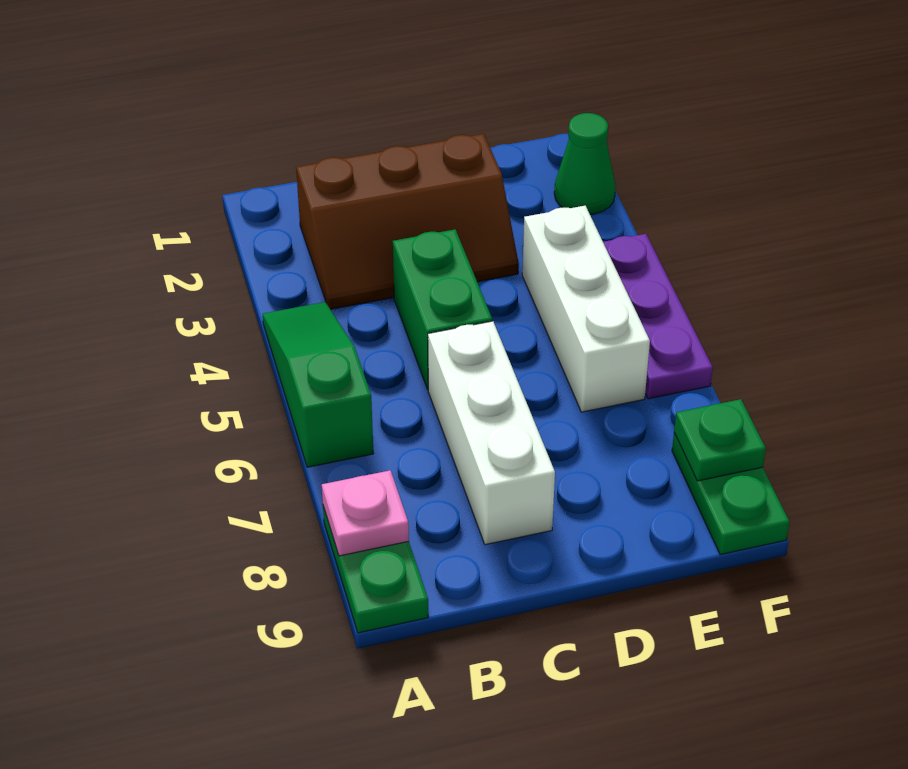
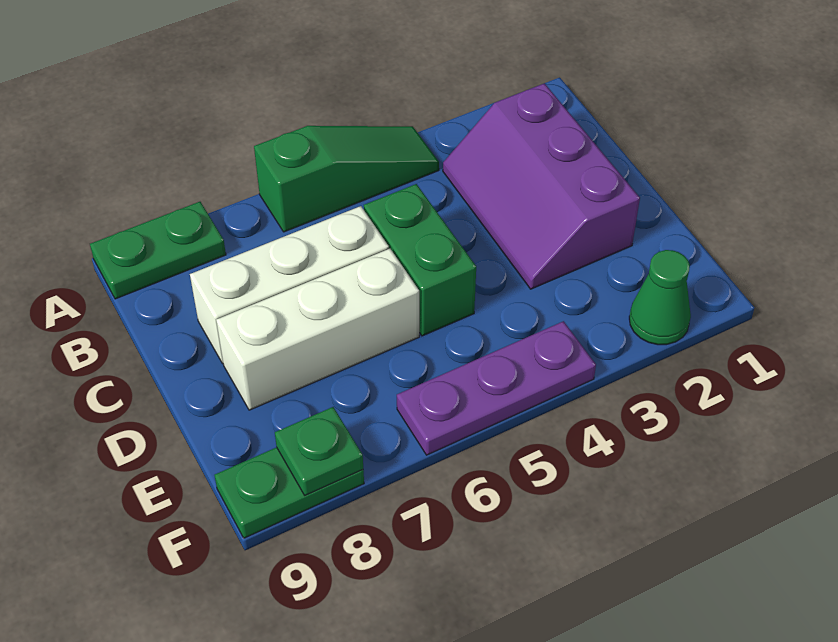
pink 1x1 plate [322,470,409,556] -> none
brown 2x3 slope [296,134,519,309] -> purple 2x3 slope [443,83,640,289]
green 1x2 brick [393,229,492,389] -> green 1x2 brick turned to [364,184,476,336]
white 1x3 brick [522,206,650,412] -> white 1x3 brick moved to [216,249,419,410]

